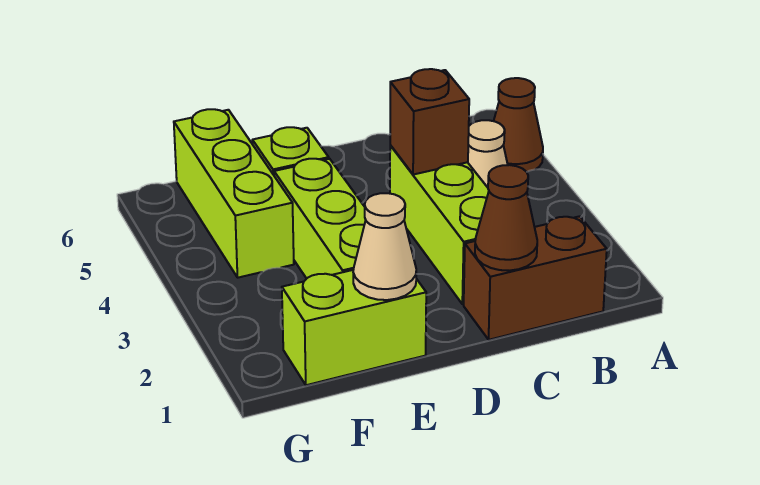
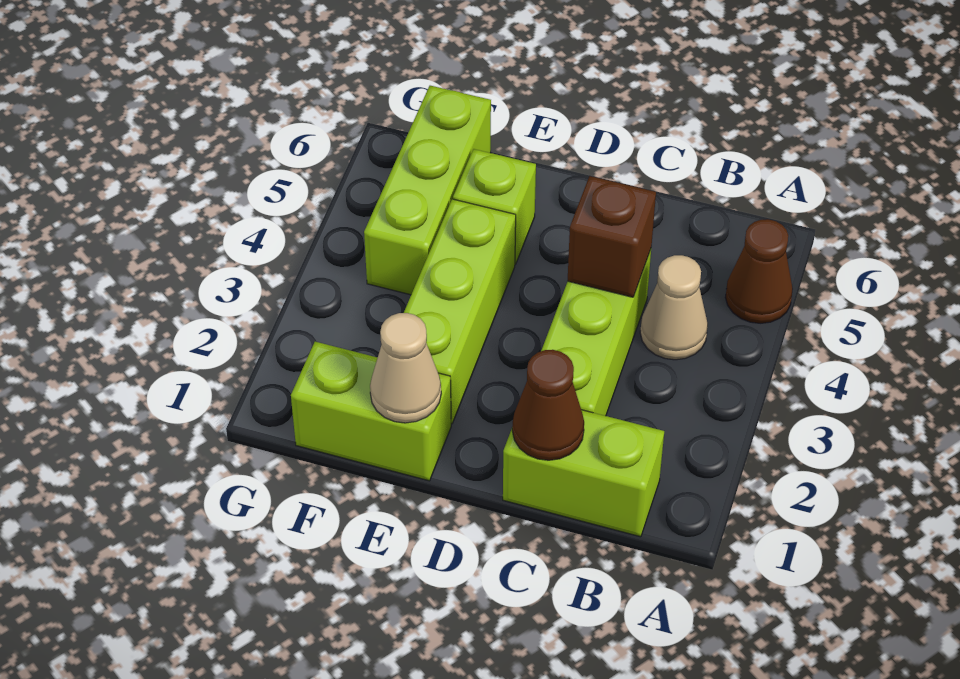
brown 1x2 brick [464,216,607,340] -> lime 1x2 brick [503,410,664,537]

